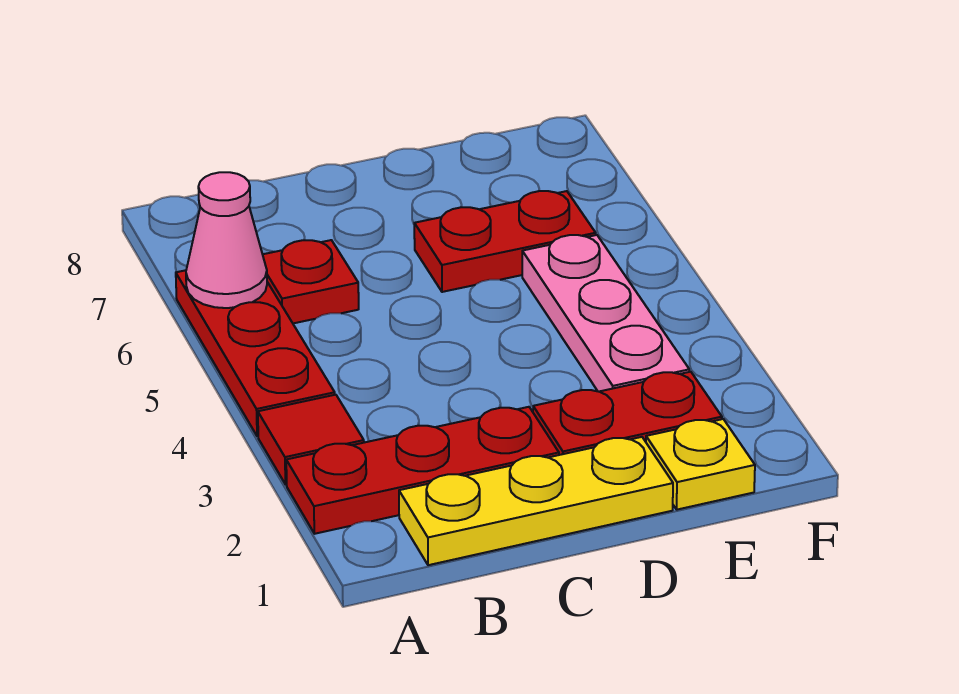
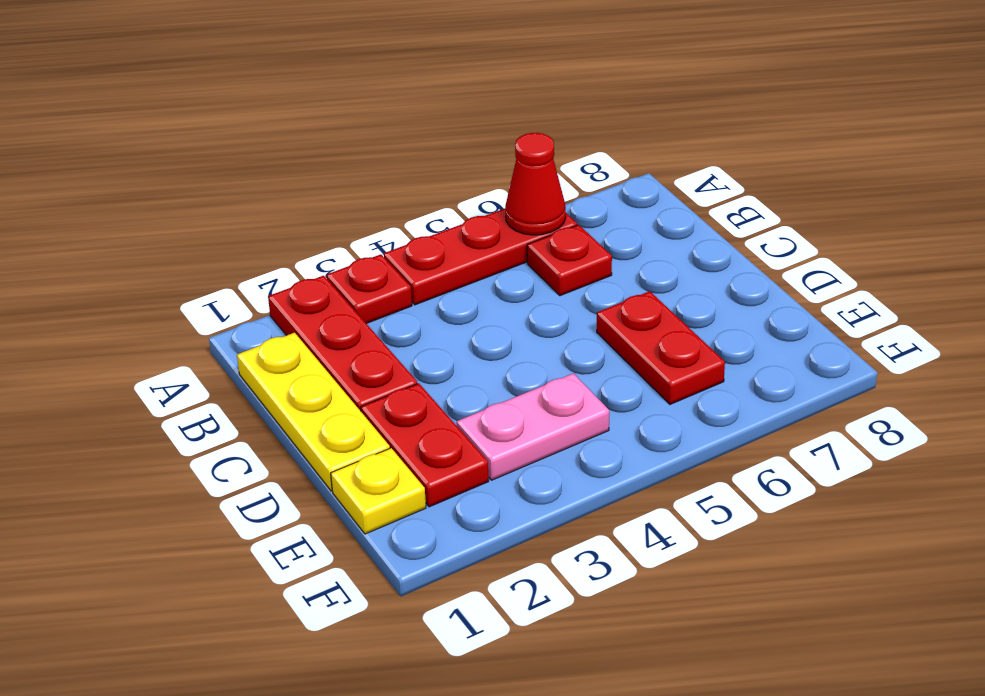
red 1x1 tile [258,395,364,485] -> red 1x1 plate [327,254,412,324]
pink 1x1 cone [186,172,267,308] -> red 1x1 cone [505,133,566,235]
pink 1x3 plate [522,235,689,392] -> pink 1x2 plate [457,373,609,480]

